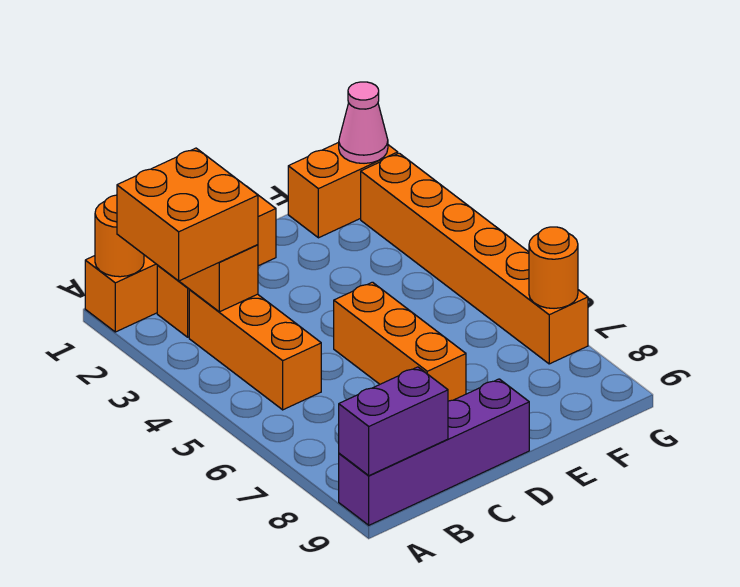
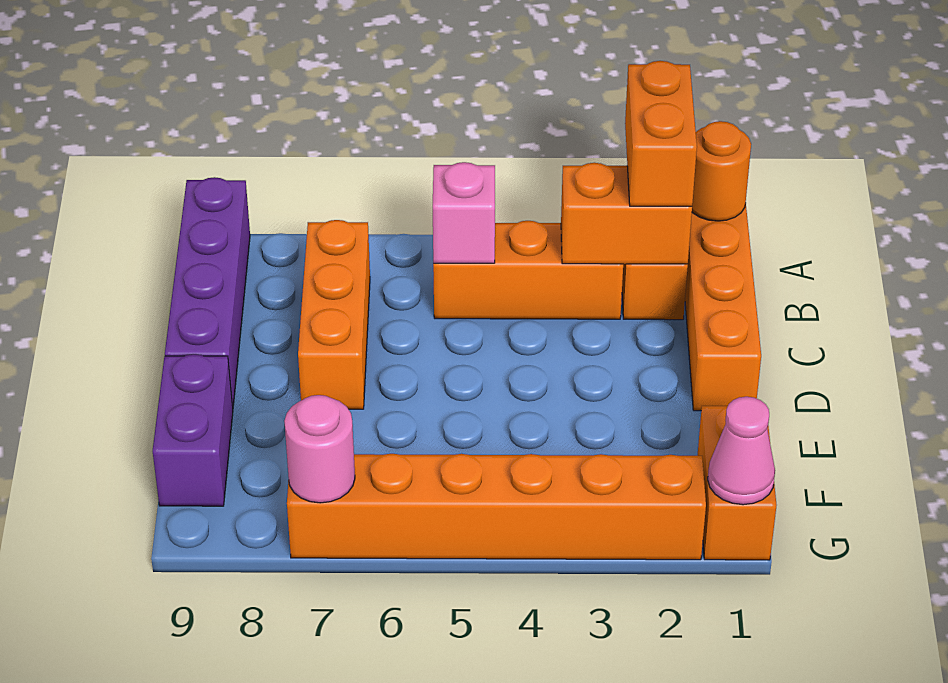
orange 2x2 brick [117,148,258,281] -> orange 1x2 brick [625,61,697,206]
purple 1x2 brick [339,367,448,476] -> purple 1x2 brick moved to [153,354,233,506]
none -> pink 1x1 brick [433,162,495,263]
orange 1x3 brick [334,282,466,401] -> orange 1x3 brick turned to [298,220,370,409]
orange 1x1 round brick [529,227,578,308] -> pink 1x1 round brick [284,395,355,503]

